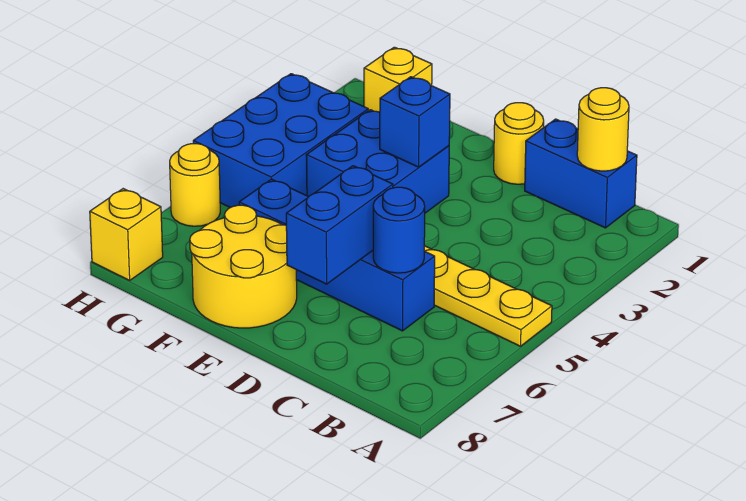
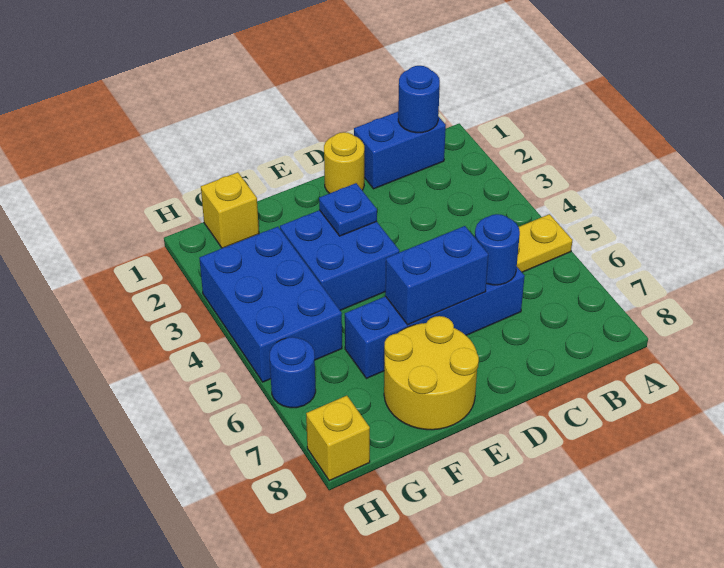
yellow 1x1 round brick [577,88,629,171] -> blue 1x1 round brick [398,66,440,133]
blue 1x2 brick [286,166,393,284] -> blue 1x2 brick turned to [385,226,488,325]
blue 1x1 brick [380,77,450,167] -> blue 1x1 plate [319,183,377,236]
yellow 1x1 round brick [170,144,220,226] -> blue 1x1 round brick [270,337,316,408]

